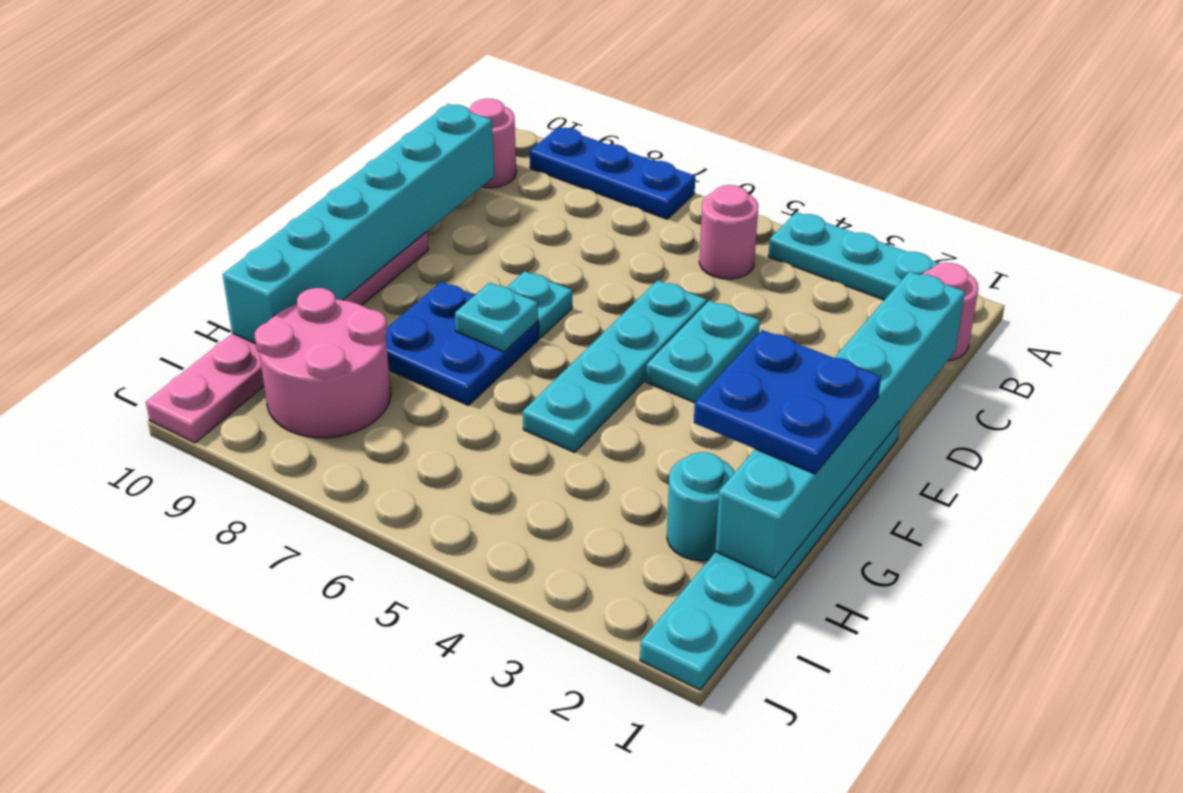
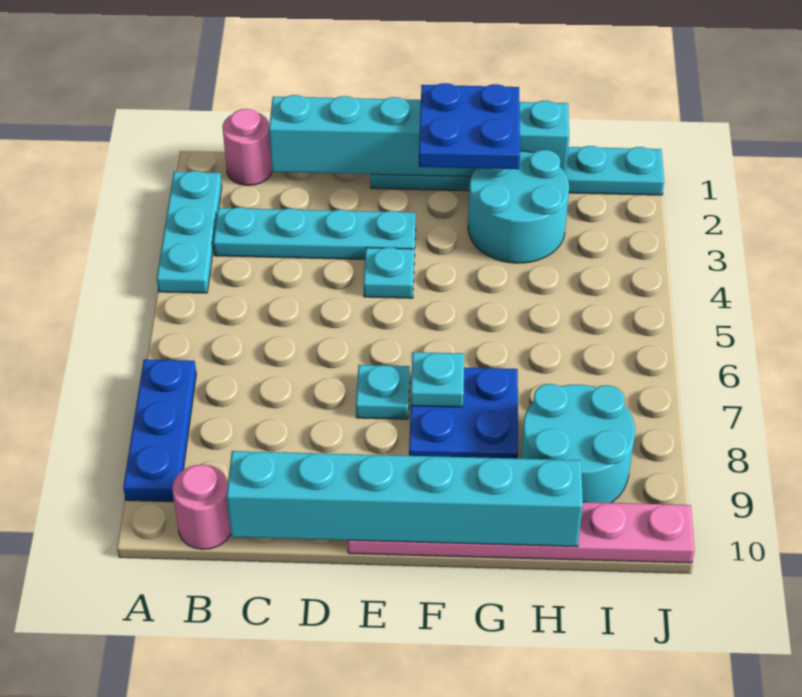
pink 1x1 round brick [699,185,758,279] -> none
cyan 1x2 plate [646,300,760,403] -> cyan 1x1 plate [364,247,414,298]
cyan 1x4 plate [523,280,707,452] -> cyan 1x4 plate moved to [213,207,416,260]
cyan 1x1 round brick [667,452,735,561] -> cyan 2x2 round brick [468,150,569,263]
pink 2x2 round brick [255,288,391,438] -> cyan 2x2 round brick [521,384,635,503]

